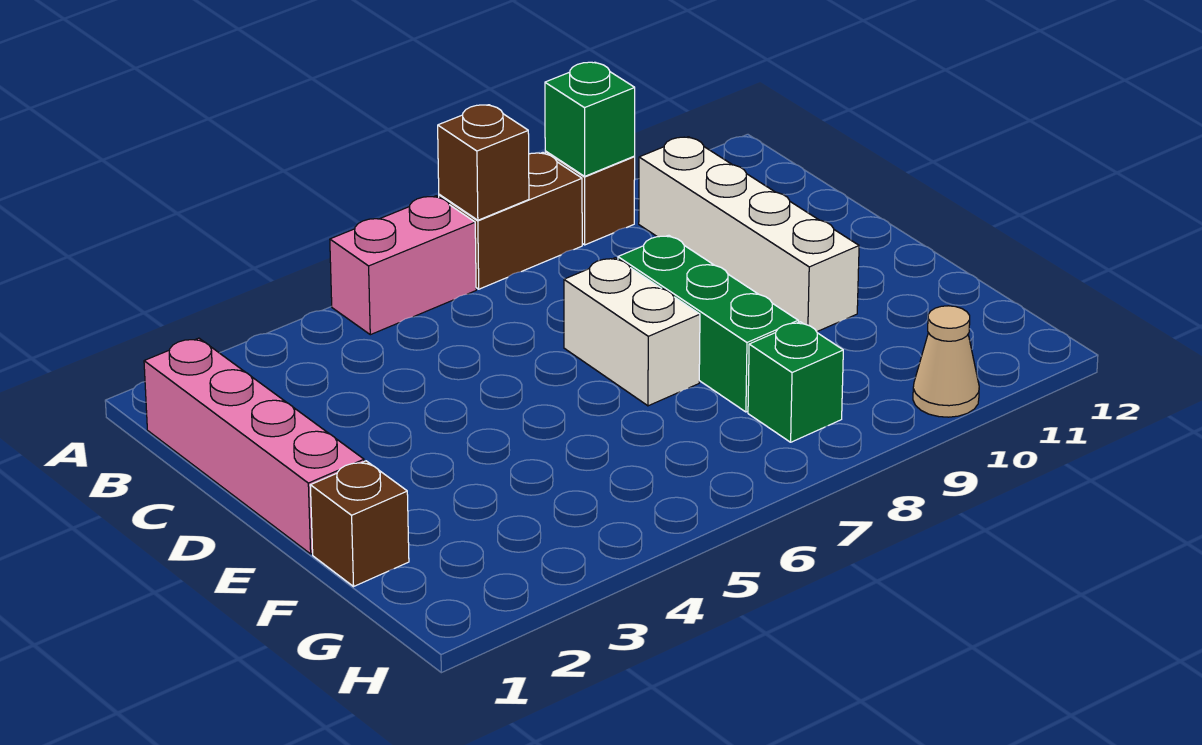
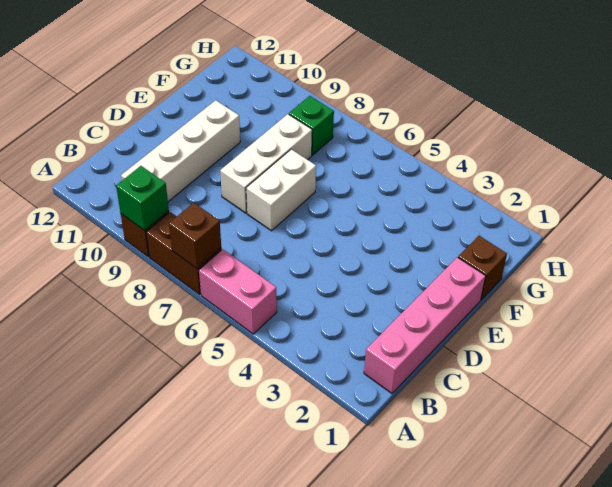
green 1x3 brick [618,235,798,412] -> white 1x3 brick [220,114,312,213]
tan 1x1 cone [913,306,979,417] -> none

